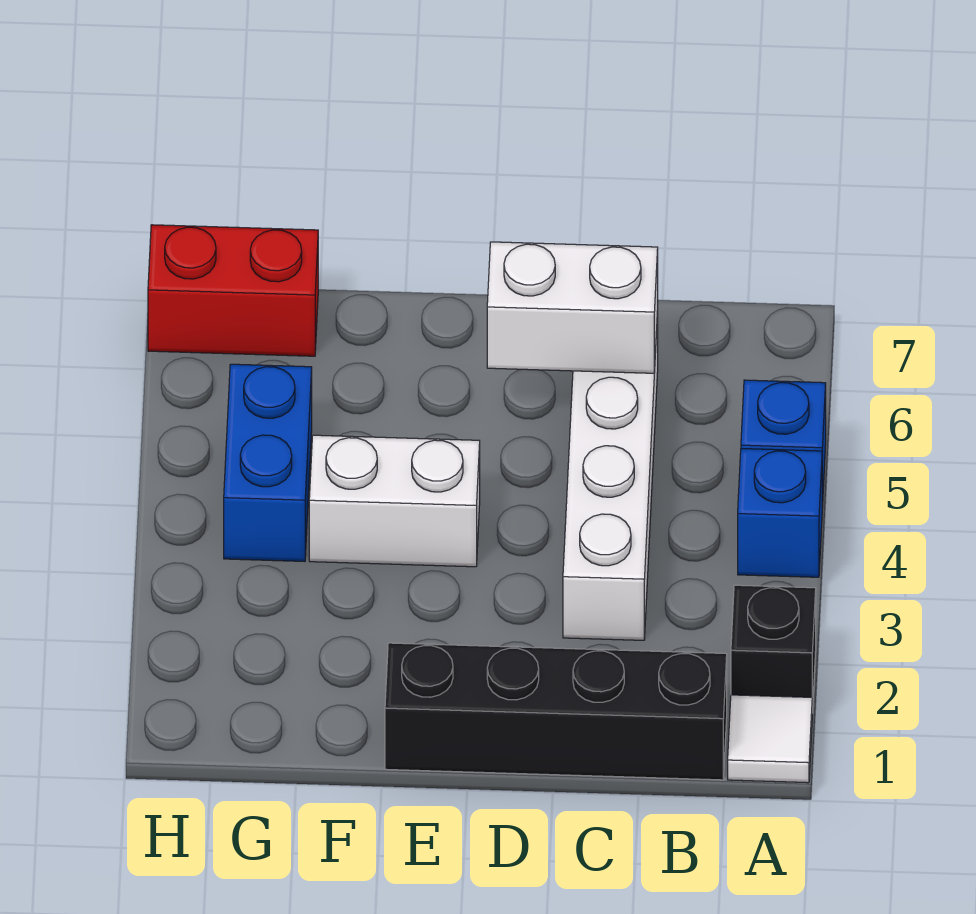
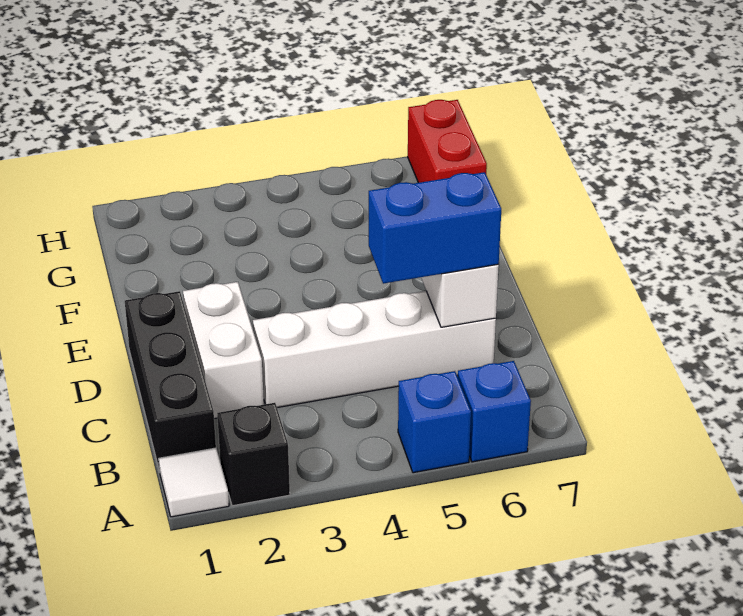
blue 1x1 brick [738,449,822,577] -> blue 1x1 brick moved to [458,361,531,462]
black 1x4 brick [385,643,727,780] -> black 1x3 brick [125,291,216,472]
white 1x2 brick [309,435,480,567] -> white 1x2 brick moved to [183,282,264,419]
blue 1x2 brick [224,364,312,561] -> blue 1x2 brick moved to [369,172,501,284]

